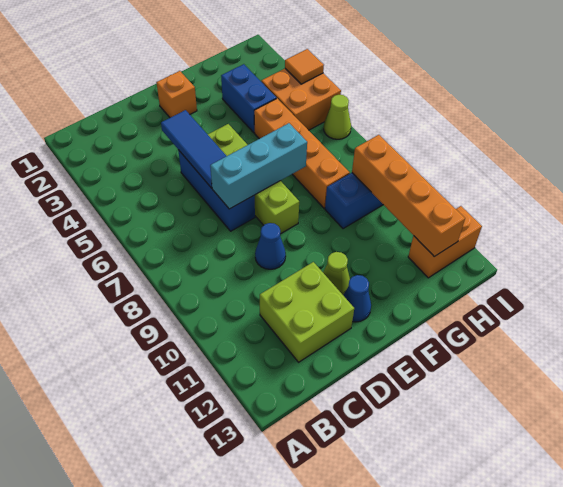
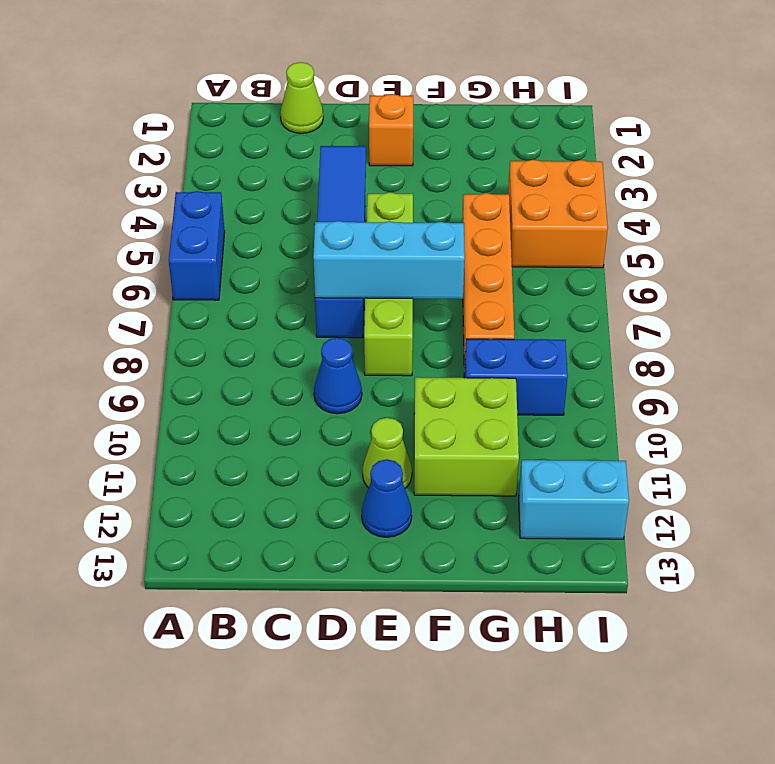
lime 2x2 brick [260,262,354,362] -> lime 2x2 brick moved to [414,377,519,496]
blue 1x2 brick [221,64,276,133] -> blue 1x2 brick moved to [169,191,225,300]
orange 1x4 brick [352,135,465,257] -> none
orange 1x2 brick [408,206,482,278] -> cyan 1x2 brick [519,460,629,539]
orange 1x1 tile [285,49,324,84] -> none
lime 1x1 cone [324,95,351,139] -> lime 1x1 cone moved to [280,62,323,133]

